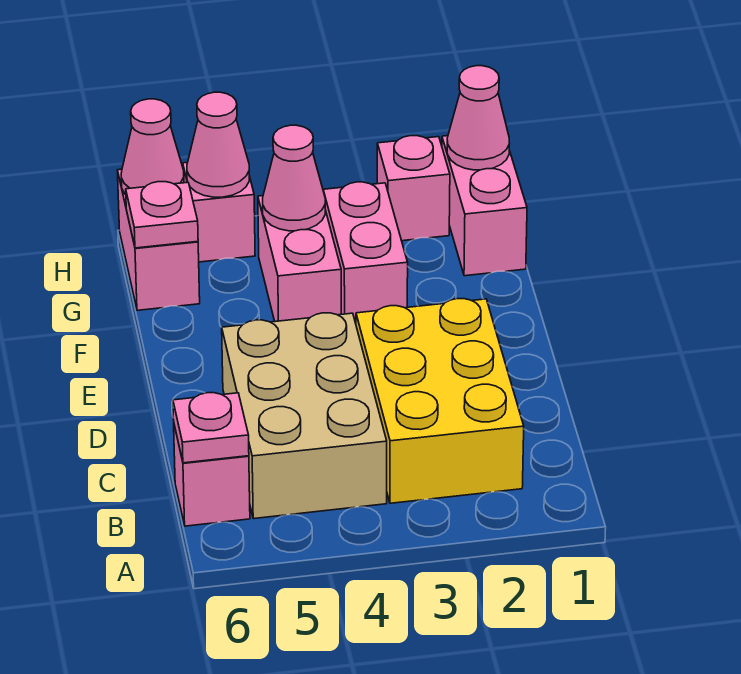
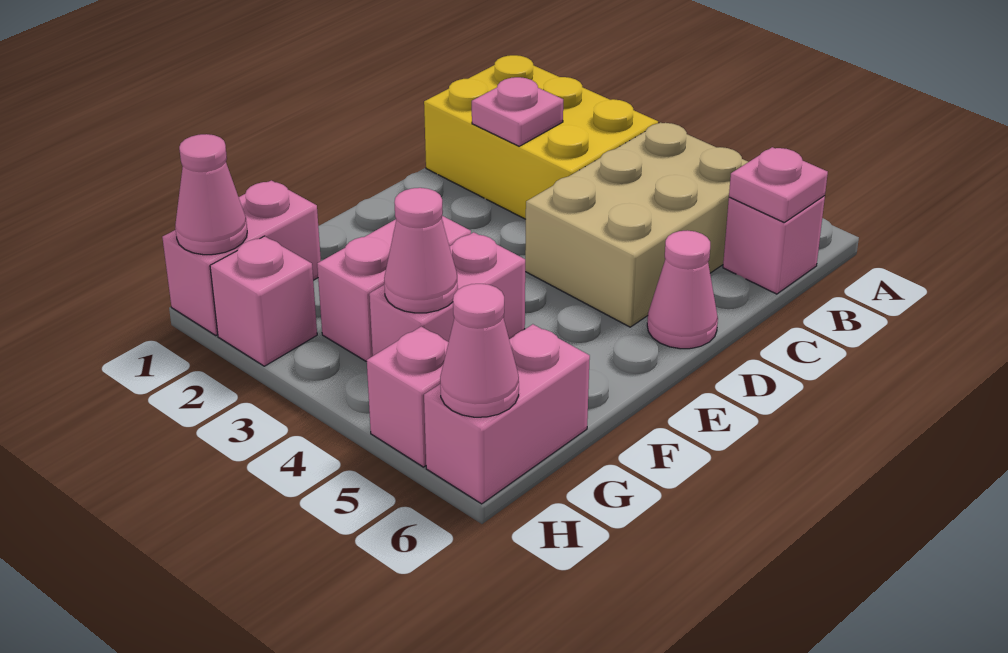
yellow 2x3 brick [356,299,524,503] -> yellow 2x3 brick turned to [424,55,658,219]
pink 1x1 plate [126,182,198,248] -> pink 1x1 plate moved to [472,77,563,146]
pink 1x1 cone [187,92,249,197] -> pink 1x1 cone moved to [647,230,718,349]

